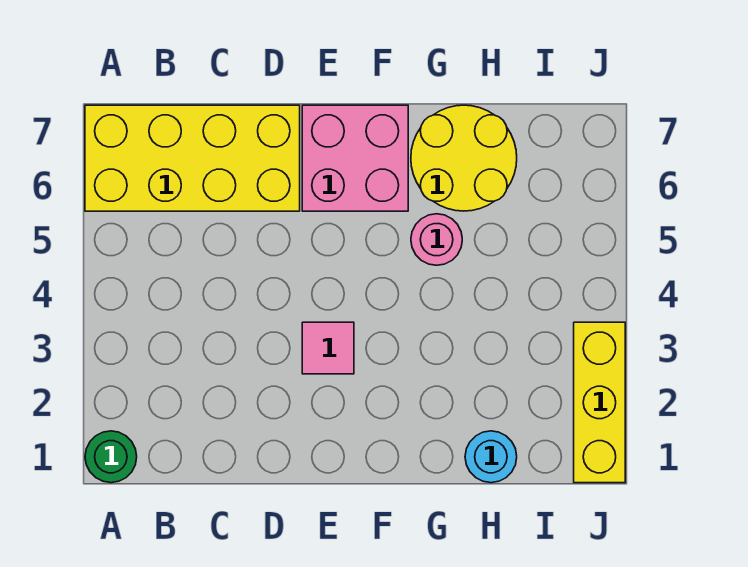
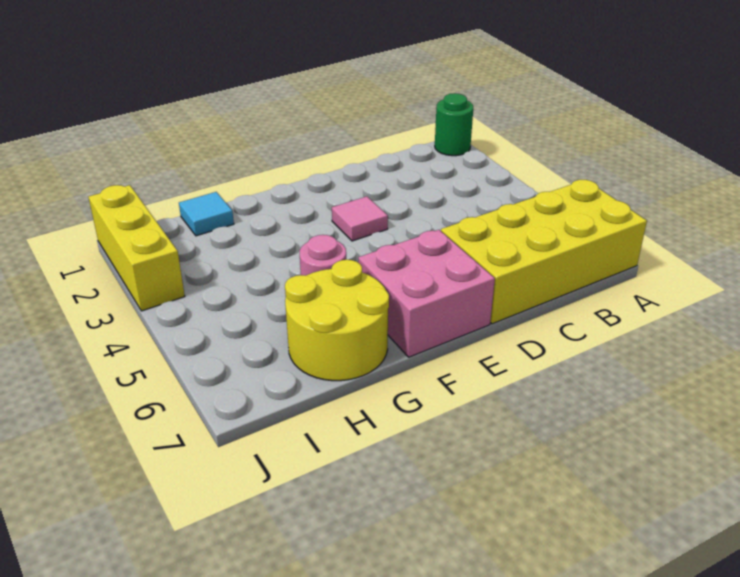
cyan 1x1 round brick [465,431,517,483] -> cyan 1x1 tile [179,192,234,236]

